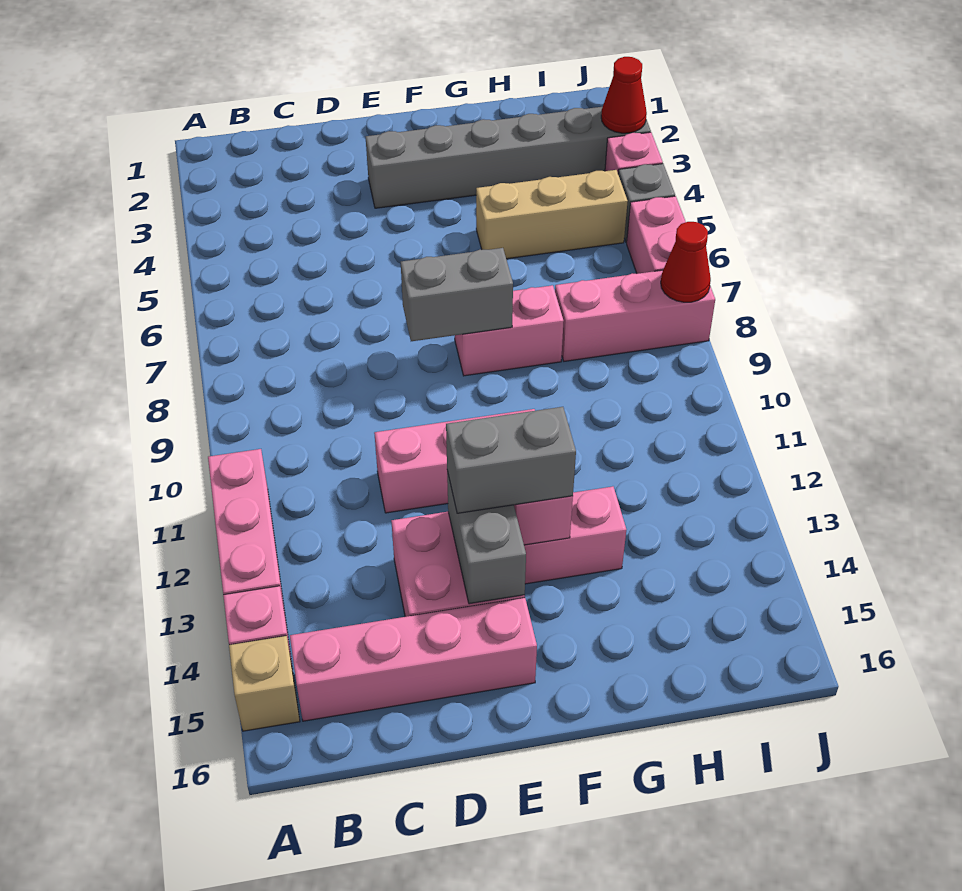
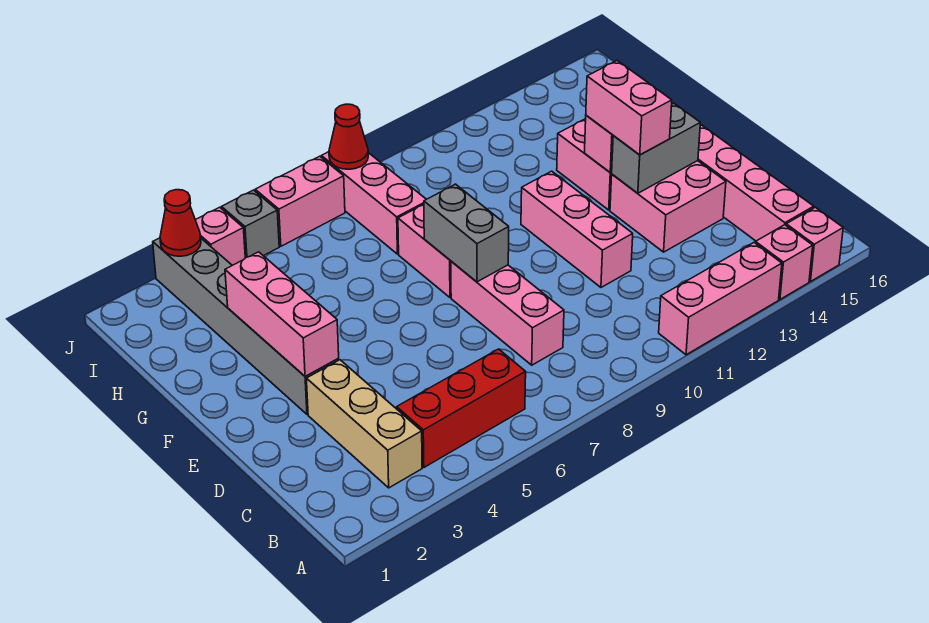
tan 1x1 brick [229,636,300,731] -> pink 1x1 brick [786,207,843,282]
none -> red 1x3 brick [397,349,526,467]
none -> pink 1x3 brick [451,262,564,365]
none -> pink 1x3 brick [225,252,339,377]
grey 1x2 brick [446,407,576,513] -> pink 1x2 brick [586,61,672,155]
tan 1x3 brick [476,170,628,259] -> tan 1x3 brick moved to [306,360,422,488]

